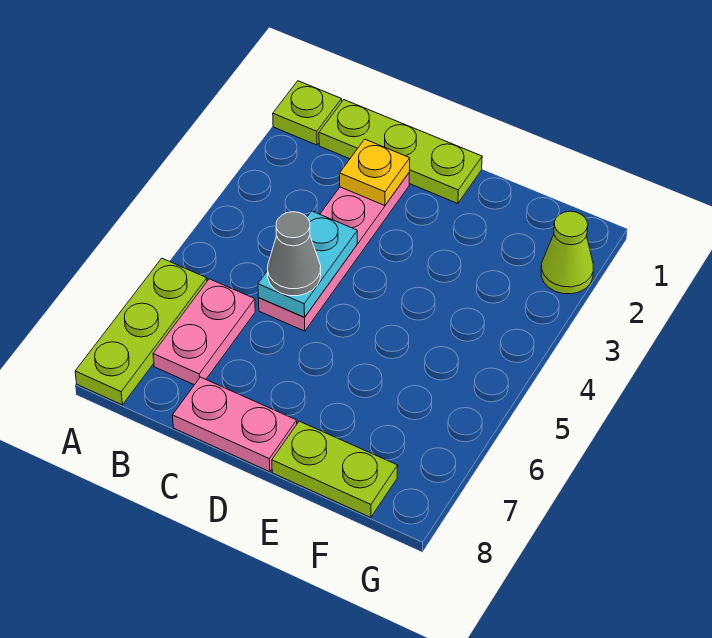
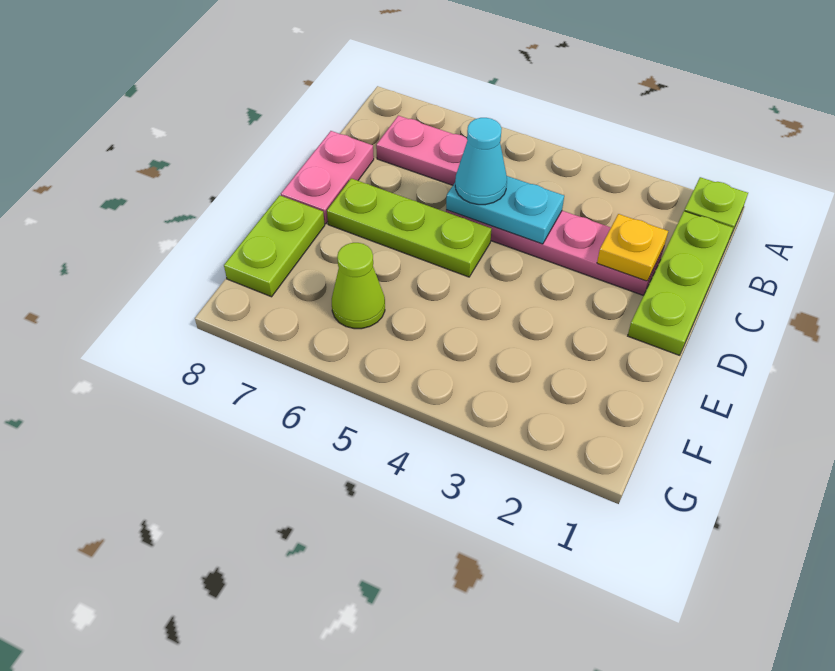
lime 1x3 plate [75,258,207,405] -> lime 1x3 plate moved to [327,178,491,277]
grey 1x1 cone [268,212,321,296] -> cyan 1x1 cone [455,118,507,205]
lime 1x1 cone [541,211,593,294] -> lime 1x1 cone moved to [332,243,385,329]

